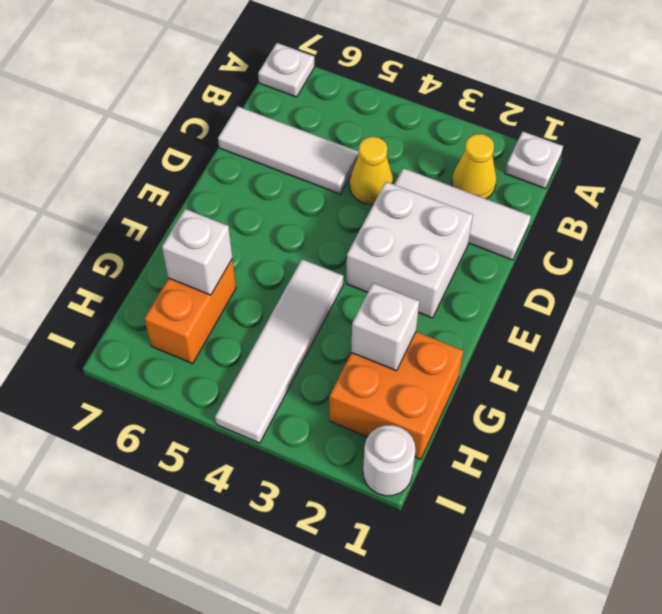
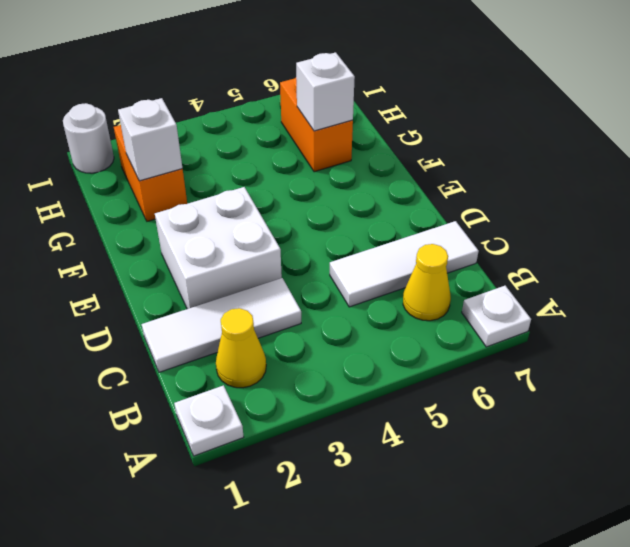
yellow 1x1 cone [350,137,393,204] -> yellow 1x1 cone moved to [403,244,451,321]
white 1x4 tile [215,259,343,443] -> none
orange 2x2 brick [330,332,463,459] -> orange 1x2 brick [114,125,187,221]

